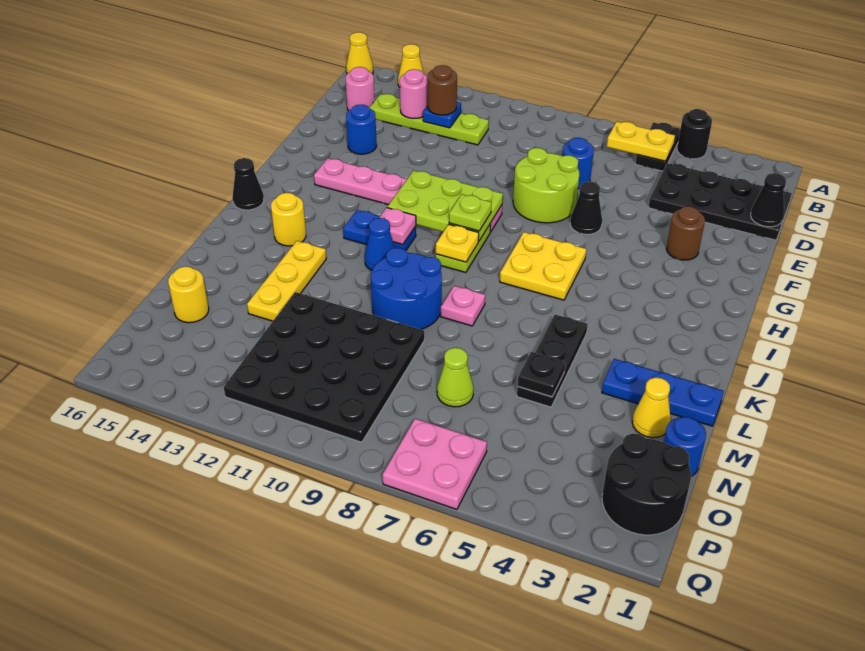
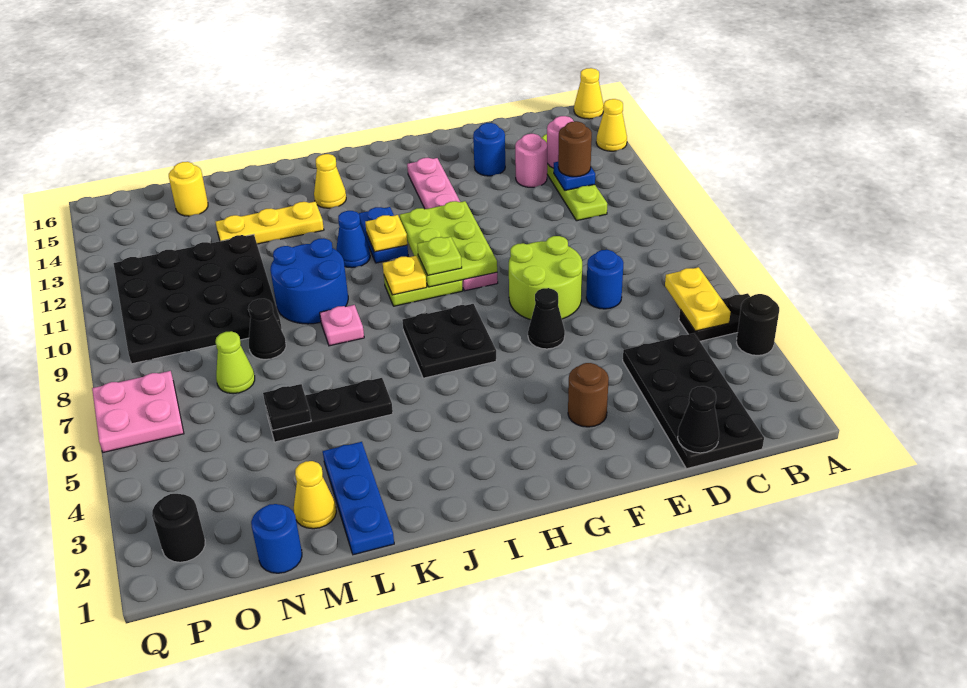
pink 1x1 round brick [346,67,375,111] -> pink 1x1 round brick moved to [515,134,547,187]
yellow 2x2 plate [500,232,586,300] -> black 2x2 plate [402,304,496,378]
pink 1x1 plate [379,208,416,245] -> yellow 1x1 plate [365,215,407,252]
black 1x1 cone [232,158,264,210] -> black 1x1 cone moved to [249,299,286,359]
yellow 1x1 round brick [271,193,306,246] -> yellow 1x1 cone [314,154,346,208]
black 2x2 round brick [602,434,691,535] -> black 1x1 round brick [152,494,205,562]

